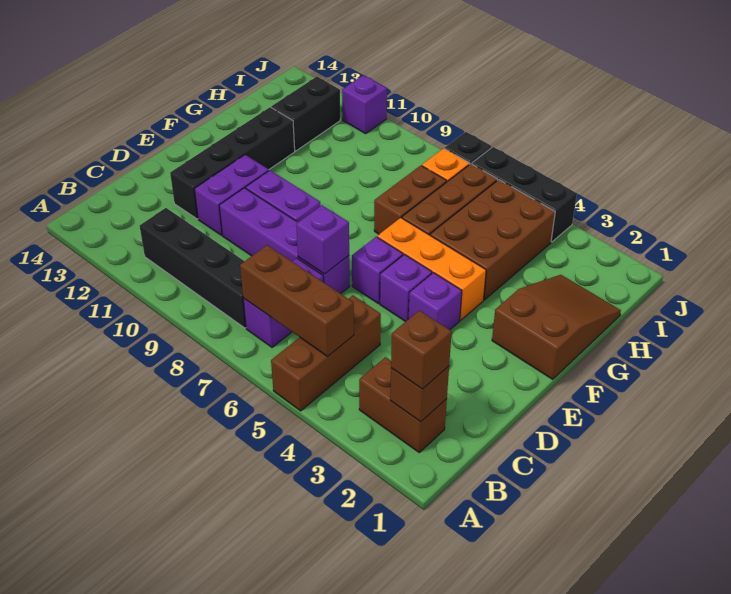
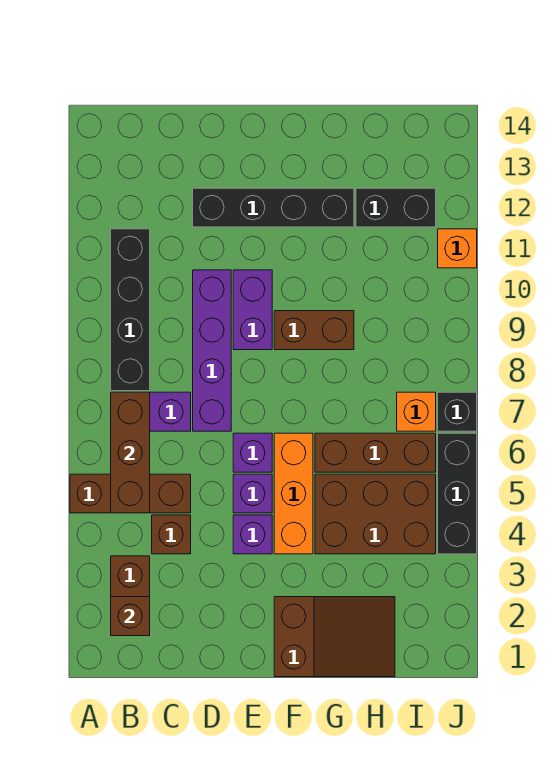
brown 1x1 brick [391,310,452,389] -> brown 1x1 brick moved to [152,515,191,554]
purple 1x1 brick [296,205,349,274] -> none
purple 1x2 brick [194,155,269,235] -> none
brown 1x2 brick [374,166,447,234] -> brown 1x2 brick moved to [274,311,354,350]
purple 1x1 brick [342,75,387,134] -> orange 1x1 brick [438,229,477,268]

